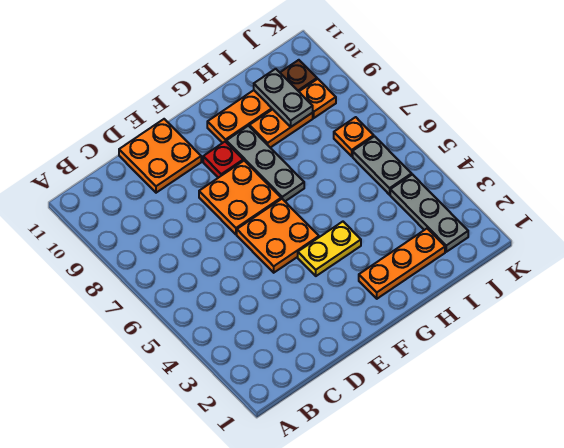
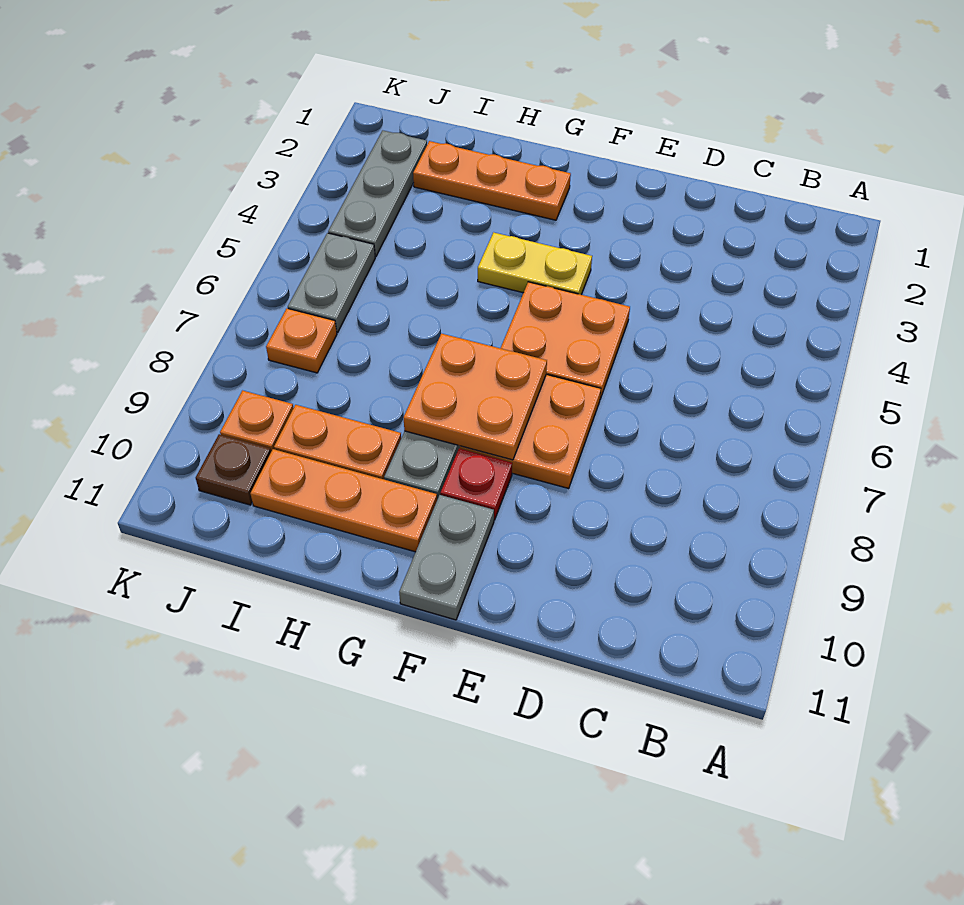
orange 2x2 plate [119,119,201,193] -> orange 2x2 plate moved to [403,334,547,460]
grey 1x2 plate [254,69,313,127] -> grey 1x2 plate moved to [399,495,494,620]

